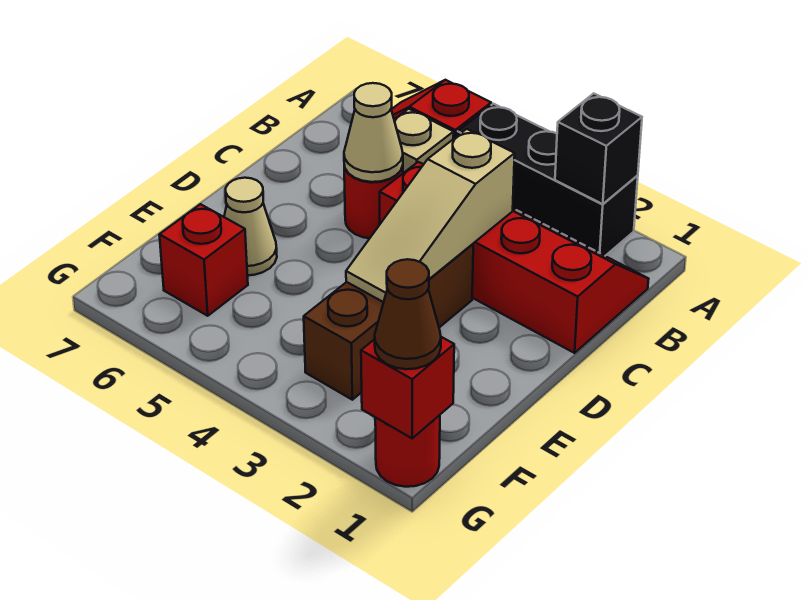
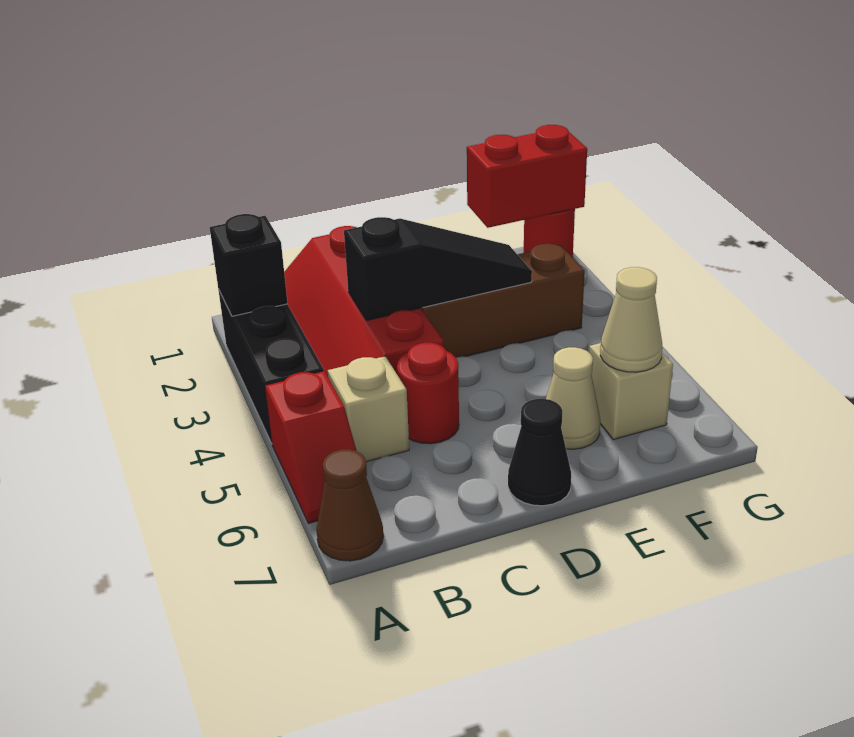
tan 1x3 slope [346,129,515,302] -> black 1x3 slope [344,217,532,320]
tan 1x1 cone [344,83,403,182] -> tan 1x1 cone moved to [600,267,663,372]
none -> black 1x1 cone [508,399,571,506]
red 1x1 brick [159,204,248,316] -> tan 1x1 brick [589,343,673,440]
red 1x1 brick [361,337,454,438] -> red 1x2 brick [467,125,587,228]
brown 1x1 cone [375,259,441,369] -> brown 1x1 cone moved to [316,449,383,561]

